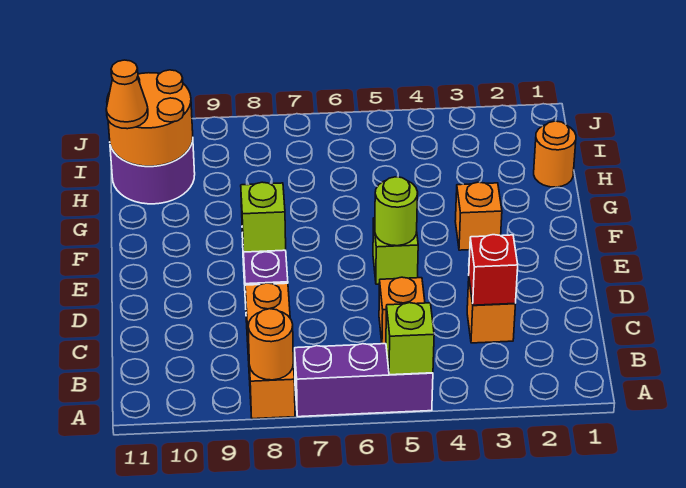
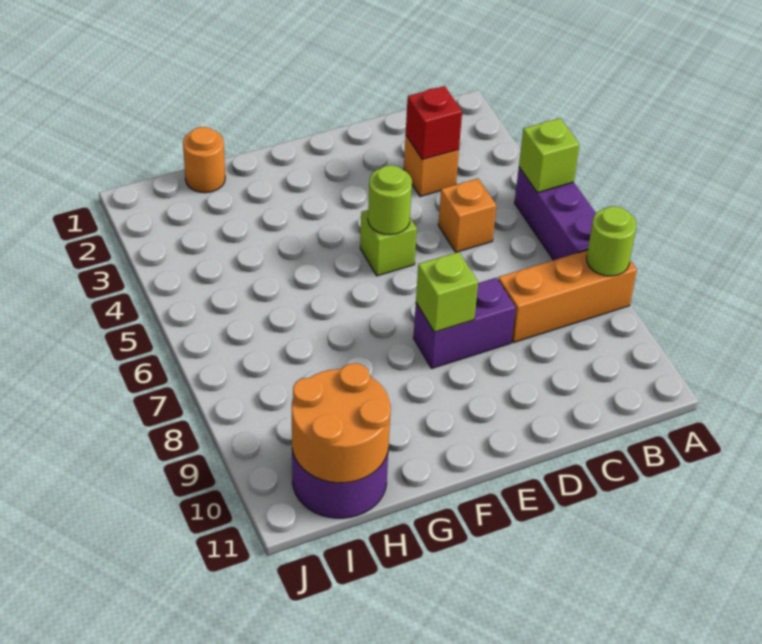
orange 1x1 round brick [248,309,293,380] -> lime 1x1 round brick [587,206,636,276]
orange 1x1 brick [455,182,502,250] -> none
orange 1x1 cone [106,60,148,129] -> none

